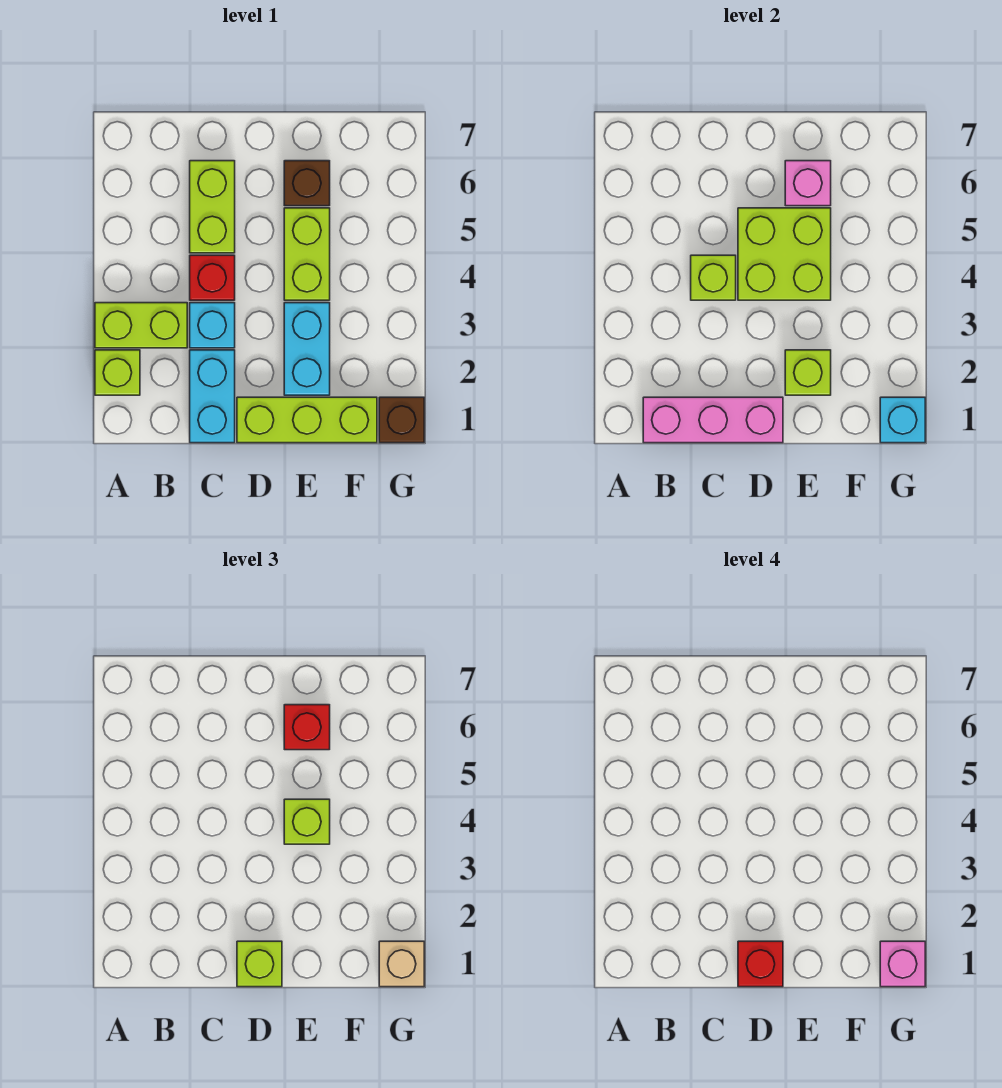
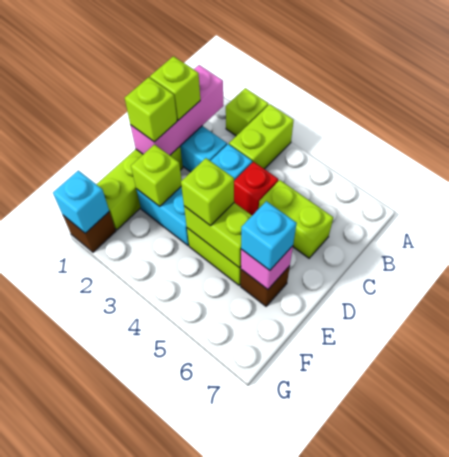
lime 1x1 brick [691,255,736,300] -> lime 1x1 brick moved to [150,56,200,120]
red 1x1 brick [738,941,783,987] -> none
lime 2x2 brick [738,208,831,300] -> lime 1x2 brick [184,203,252,268]
red 1x1 brick [284,705,330,750] -> cyan 1x1 brick [241,201,297,270]
tan 1x1 brick [379,941,424,987] -> none
pink 1x1 brick [880,941,925,987] -> none

